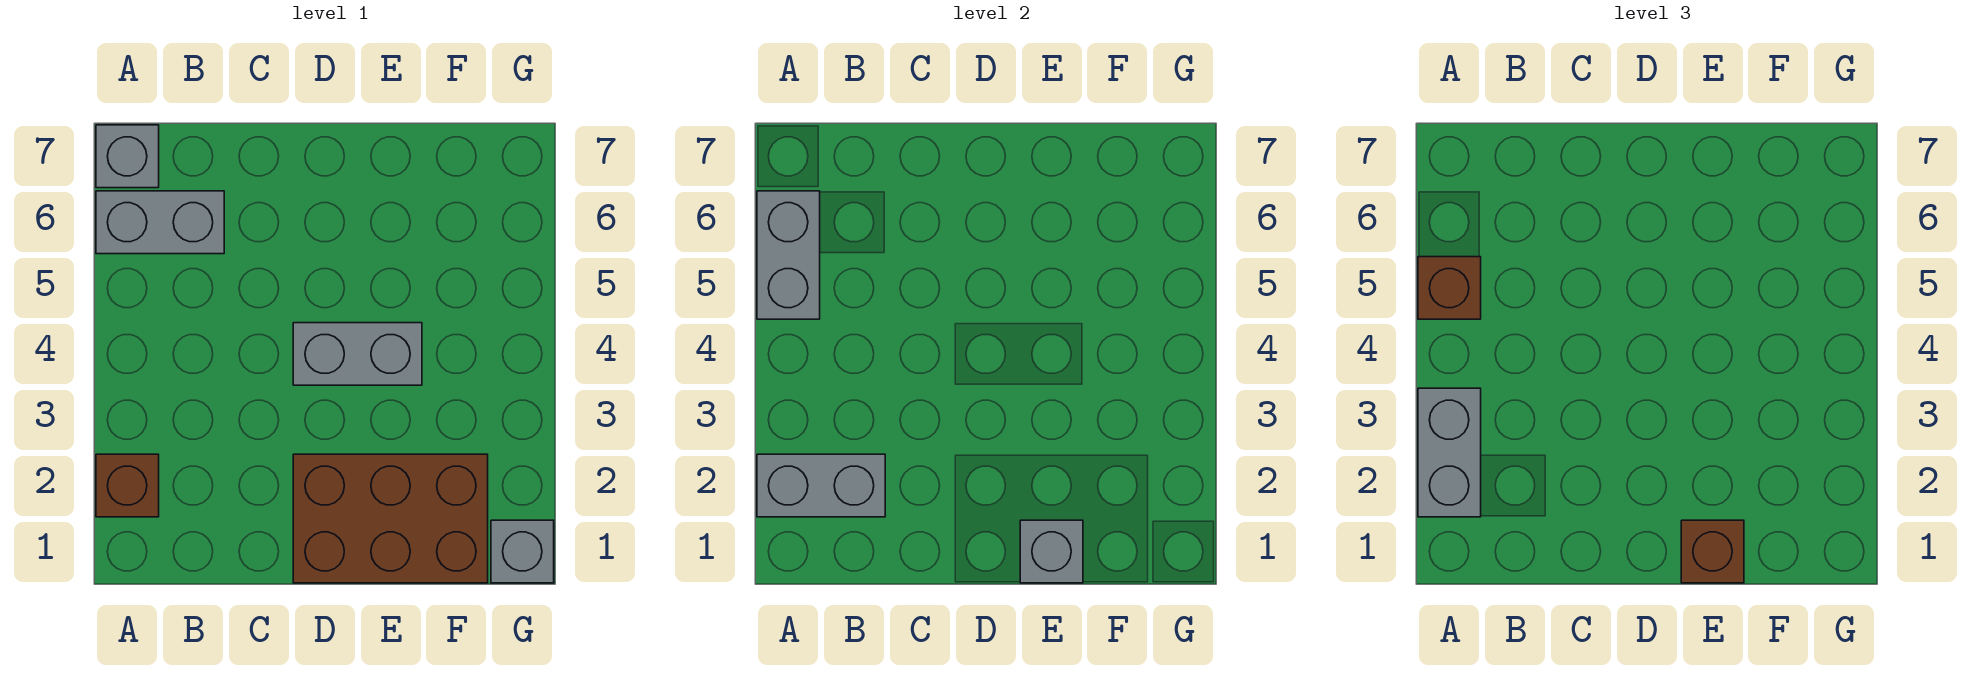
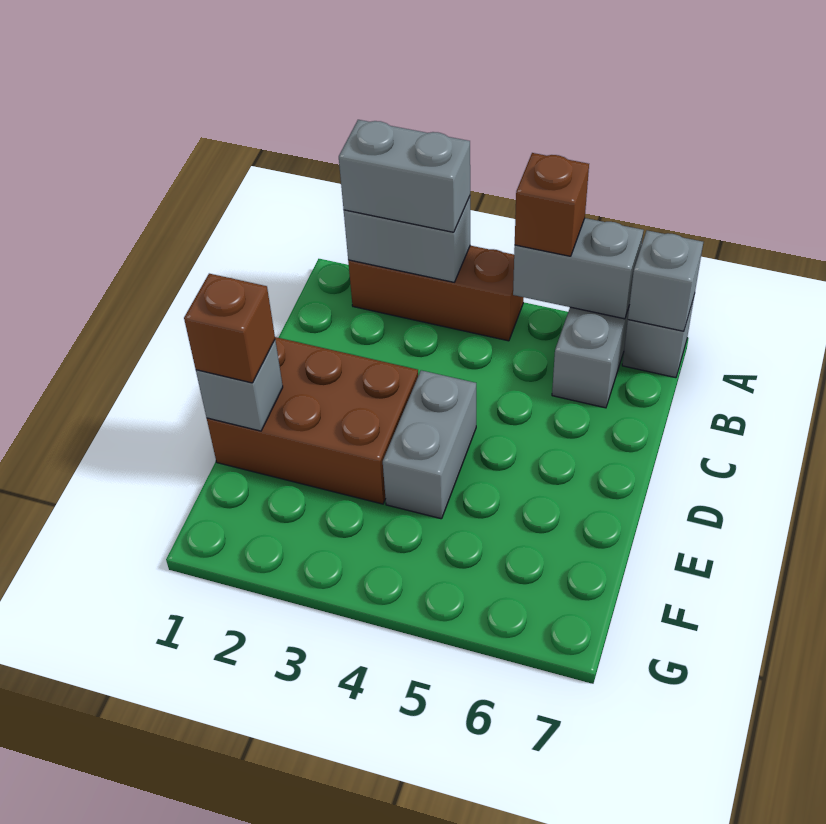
brown 1x1 brick [96,454,159,517] -> brown 1x3 brick [348,246,524,341]
grey 1x2 brick [757,454,885,517] -> grey 1x2 brick turned to [344,197,470,282]
brown 2x3 brick [293,454,488,583] -> brown 2x3 brick turned to [207,337,418,504]
grey 1x1 brick [491,520,554,583] -> grey 1x1 brick moved to [628,230,703,331]

